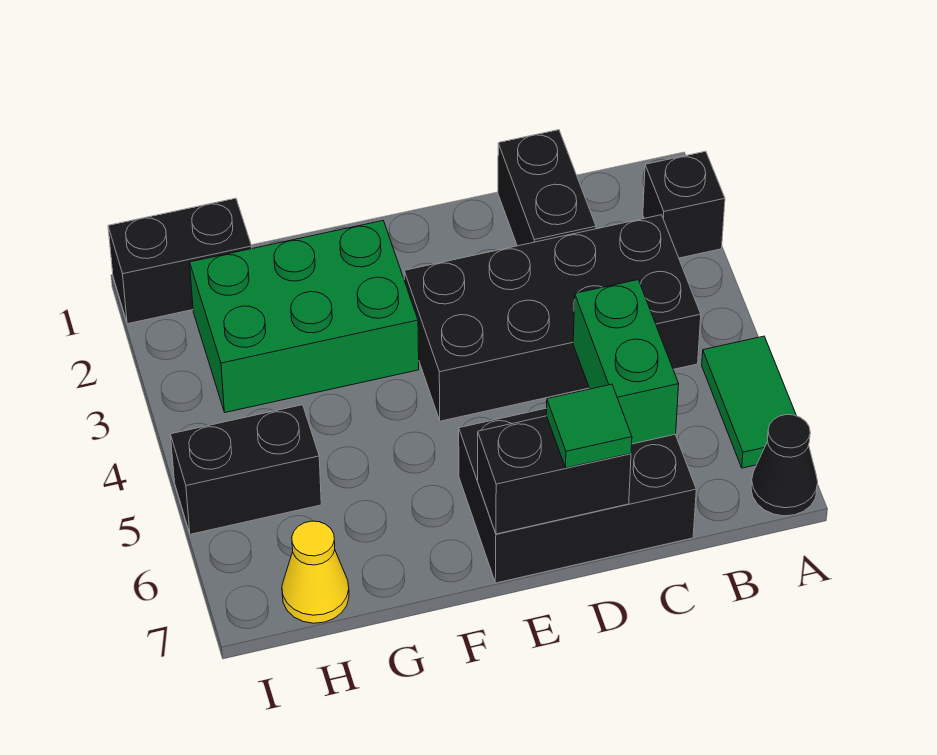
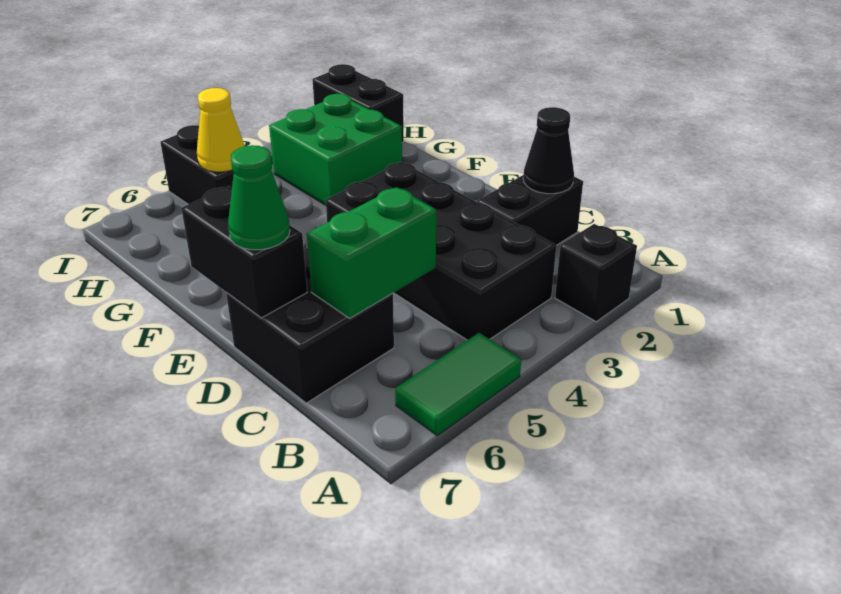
black 1x1 cone [751,415,818,516] -> black 1x1 cone moved to [523,107,574,194]
black 2x3 brick [459,408,696,583] -> black 2x2 brick [226,248,394,403]
green 1x1 tile [546,384,632,468] -> green 1x1 cone [228,145,290,250]
green 2x3 brick [190,221,419,412] -> green 2x2 brick [269,94,402,205]
yellow 1x1 cone [282,521,349,623] -> yellow 1x1 cone moved to [197,88,245,172]

